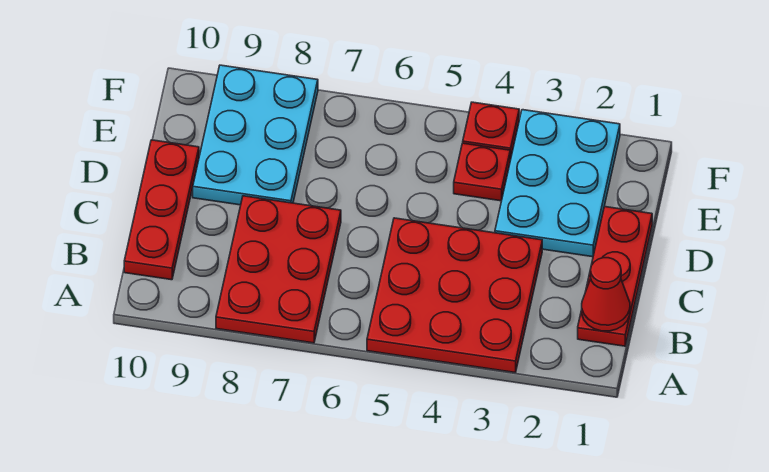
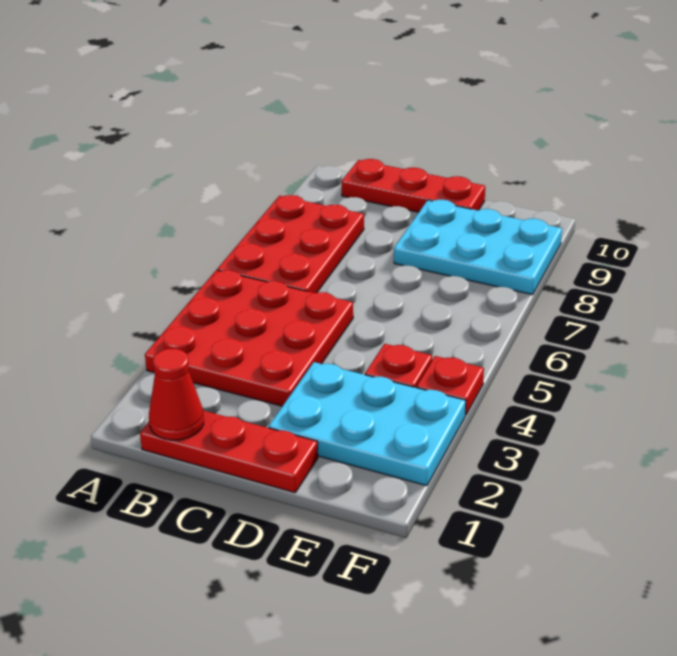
red 2x3 plate [216,196,341,343] -> red 2x3 plate turned to [217,195,364,293]

